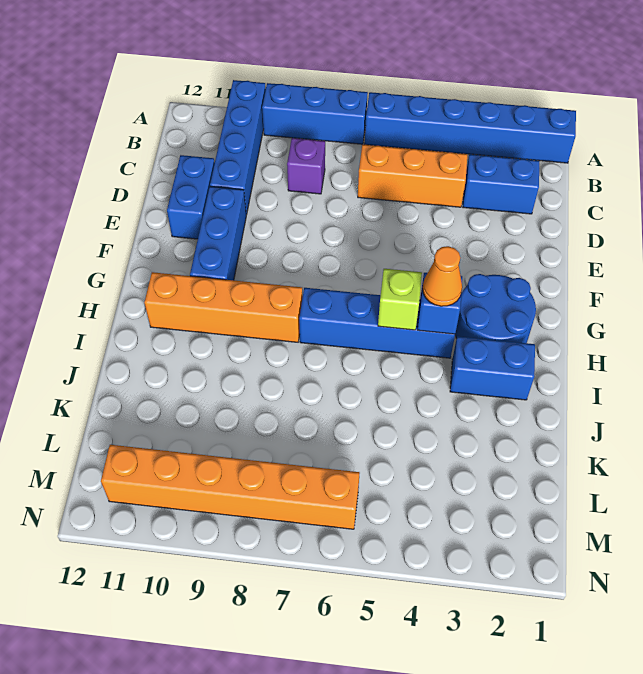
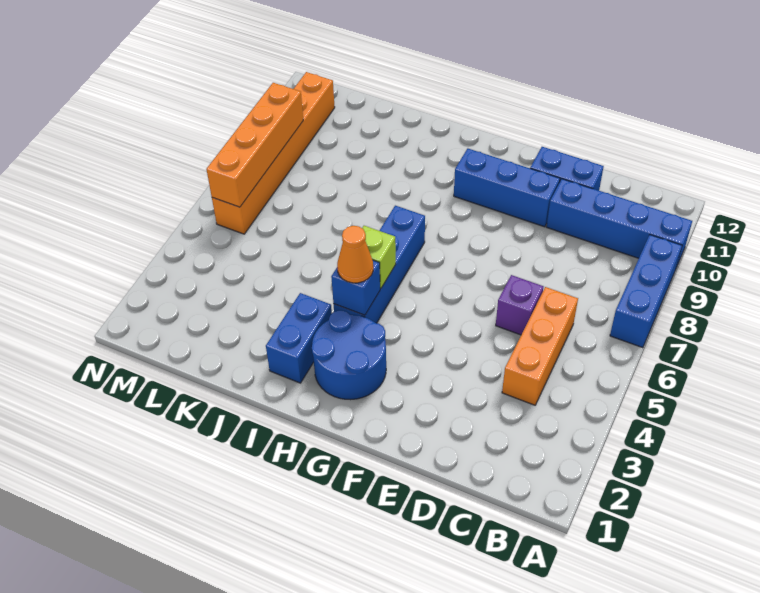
blue 1x6 brick [365,92,576,163] -> none
blue 1x2 brick [463,154,540,214] -> none
purple 1x1 brick [287,138,325,194] -> purple 1x1 brick moved to [496,275,544,335]
orange 1x4 brick [144,272,303,342] -> orange 1x4 brick moved to [206,83,303,207]

